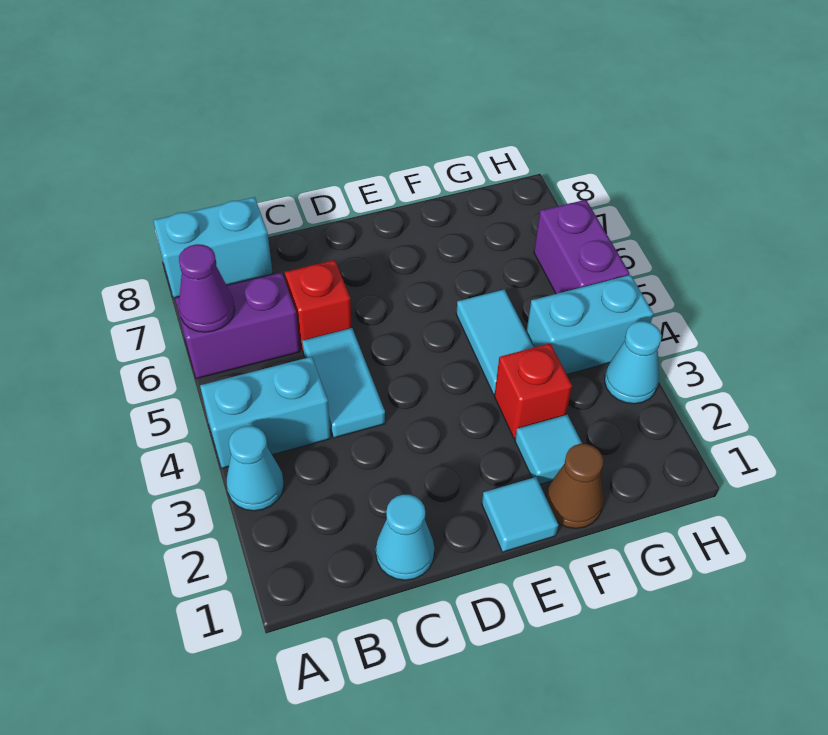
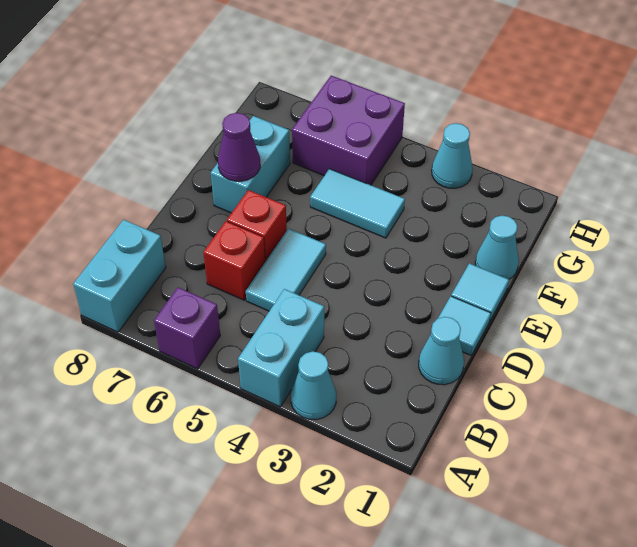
purple 1x2 brick [175,273,300,379] -> purple 1x1 brick [154,287,220,369]
purple 1x1 cone [179,244,235,332] -> purple 1x1 cone moved to [218,113,260,181]
cyan 1x2 tile [302,328,385,438] -> cyan 1x2 tile turned to [246,229,326,311]
brown 1x1 cone [546,444,603,528] -> cyan 1x1 cone [475,216,519,279]
cyan 1x1 tile [515,415,582,484] -> cyan 1x1 tile moved to [438,296,491,355]
red 1x1 brick [494,343,572,439] -> red 1x1 brick moved to [227,190,287,262]
cyan 1x2 brick [526,275,653,374] -> cyan 1x2 brick moved to [211,116,290,213]
purple 1x2 brick [534,200,629,294] -> purple 2x2 brick [292,76,405,185]

